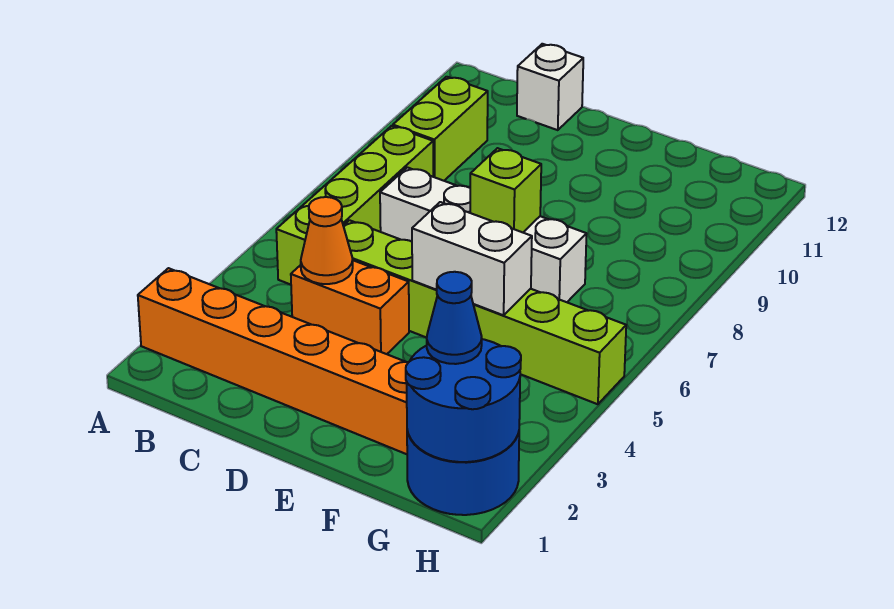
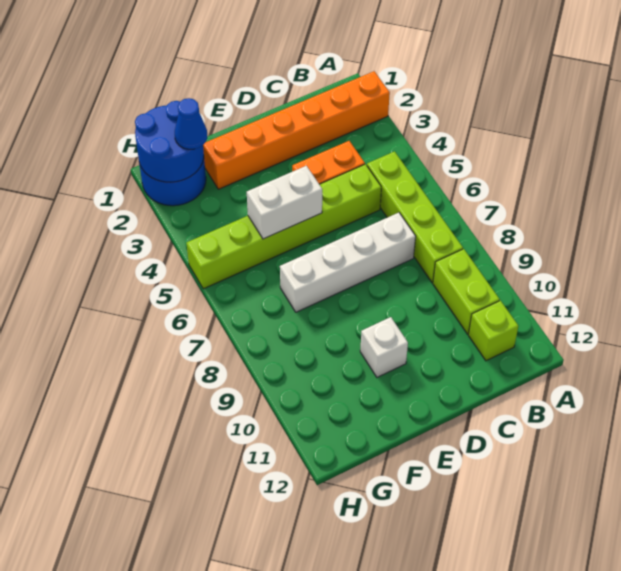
orange 1x1 cone [301,197,353,284] -> none
white 1x1 brick [517,44,583,130] -> white 1x1 brick moved to [360,317,408,377]
lime 1x1 brick [470,148,541,232] -> lime 1x1 brick moved to [468,301,518,361]

